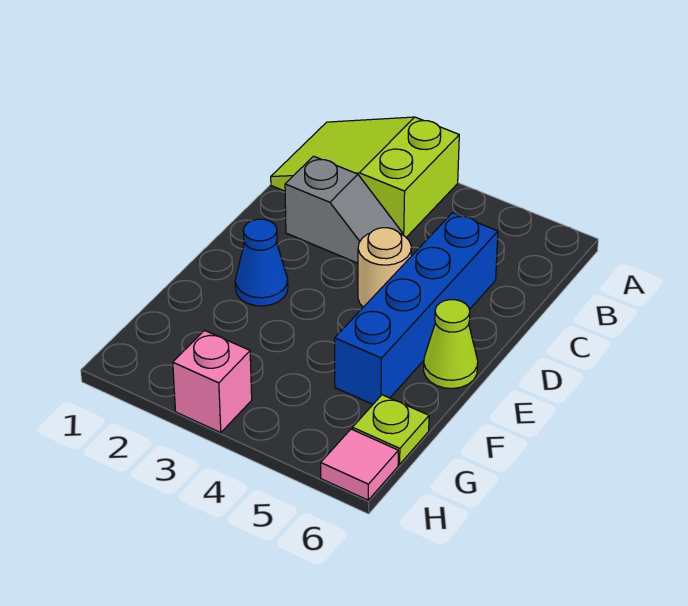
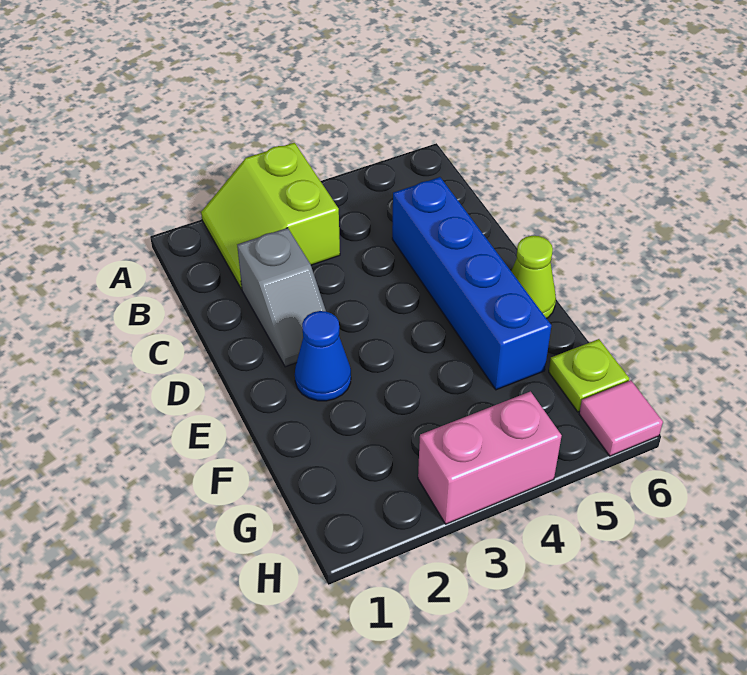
lime 2x3 slope [271,117,459,237] -> lime 2x2 slope [201,143,340,289]
grey 1x2 slope [285,156,402,263] -> grey 1x2 slope turned to [237,228,326,367]
tan 1x1 round brick [358,228,411,307] -> none
pink 1x1 brick [173,330,252,433] -> pink 1x2 brick [418,391,562,524]

